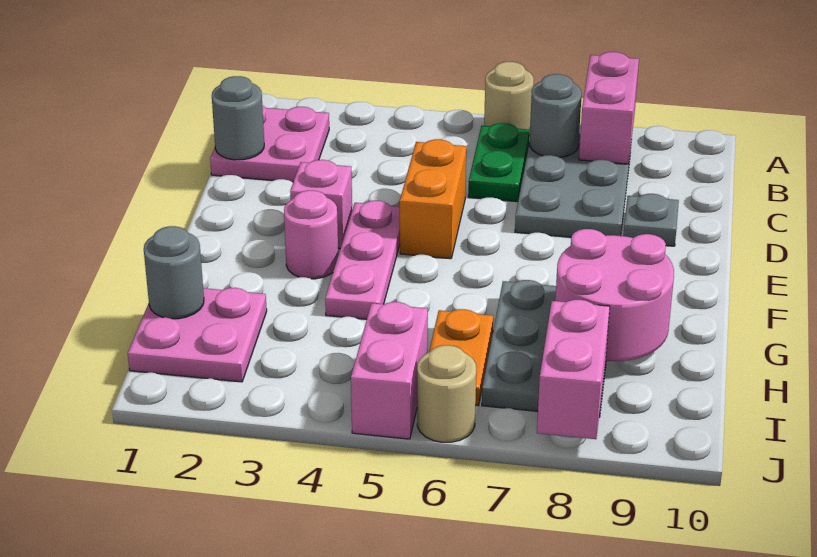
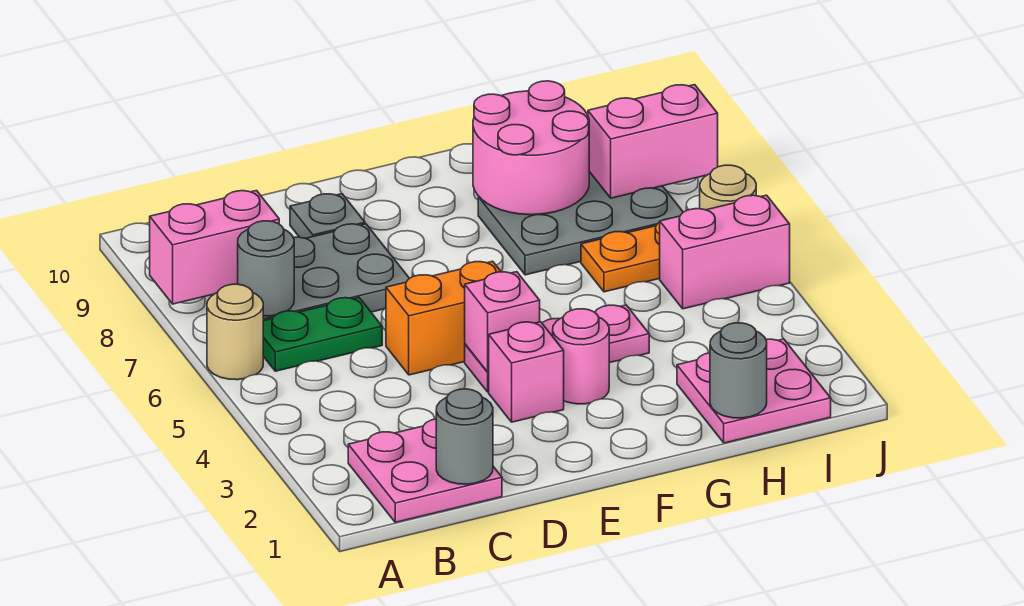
none -> pink 1x1 brick [465,272,540,372]

